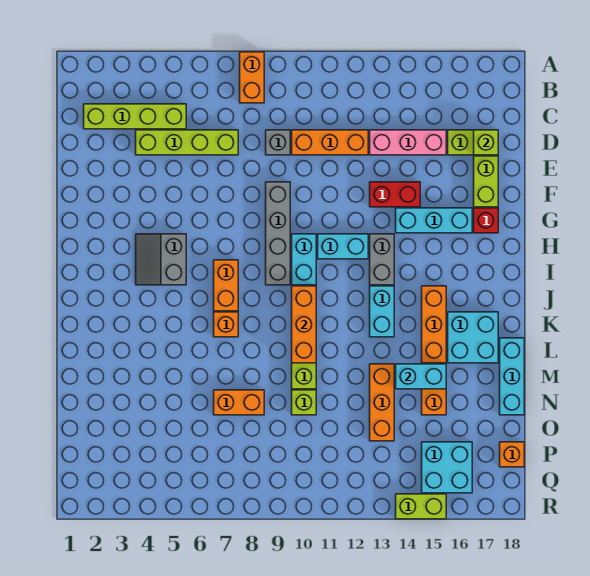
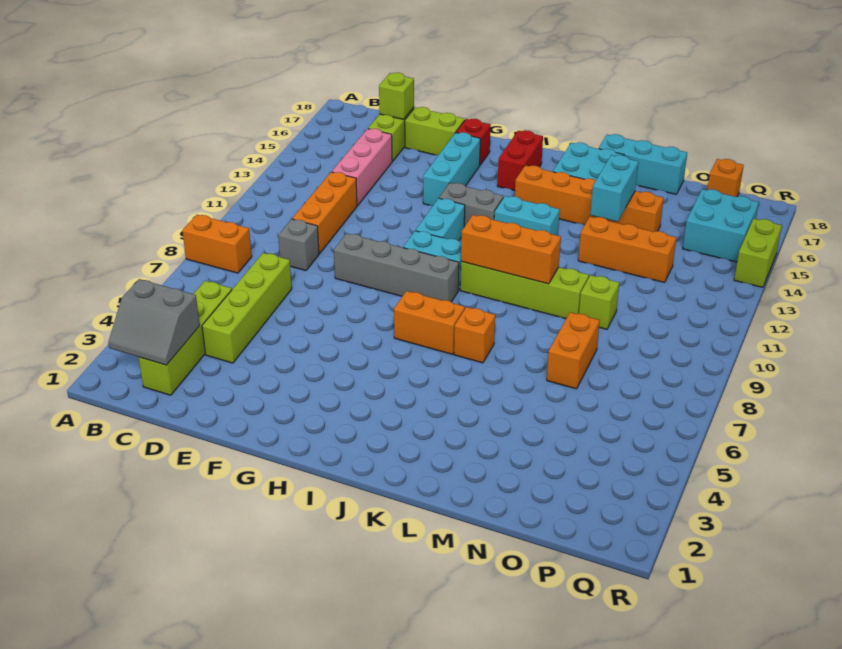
red 1x2 brick [370,182,420,207] -> red 1x2 brick moved to [498,130,543,191]
grey 2x2 slope [136,234,186,285] -> grey 2x2 slope moved to [108,279,200,365]

